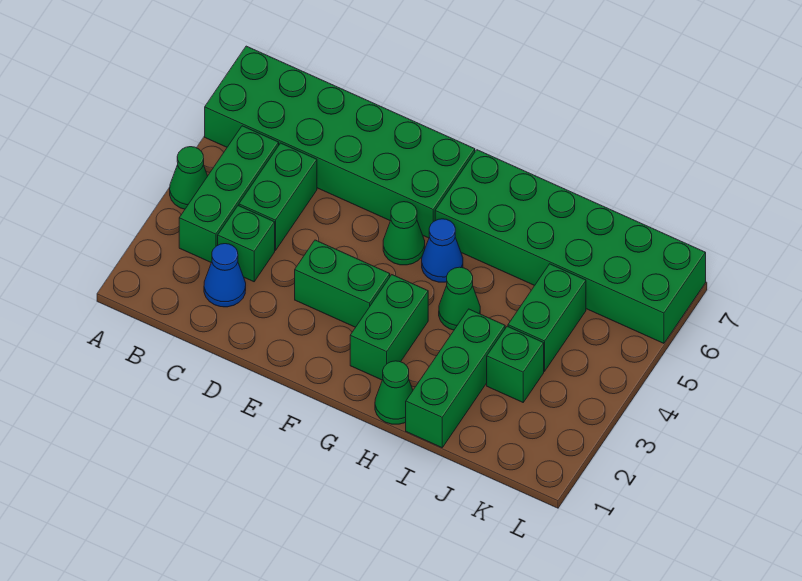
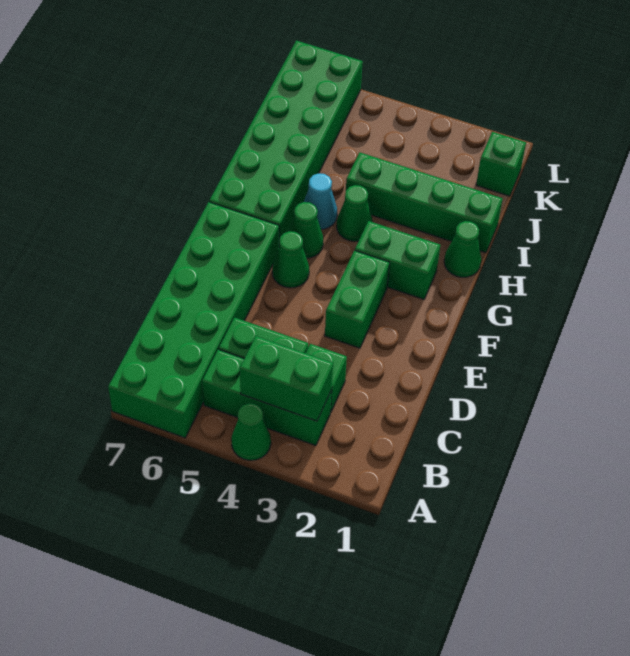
blue 1x1 cone [204,244,246,307] -> none
blue 1x1 cone [422,219,463,282] -> green 1x1 cone [289,202,323,258]
none -> cyan 1x1 cone [304,173,337,229]
green 1x3 brick [406,309,505,448] -> green 1x4 brick [346,153,503,253]
green 1x1 brick [487,326,544,402] -> green 1x1 brick moved to [476,132,526,196]
green 1x2 brick [508,264,586,371] -> green 1x2 brick moved to [240,336,333,421]

